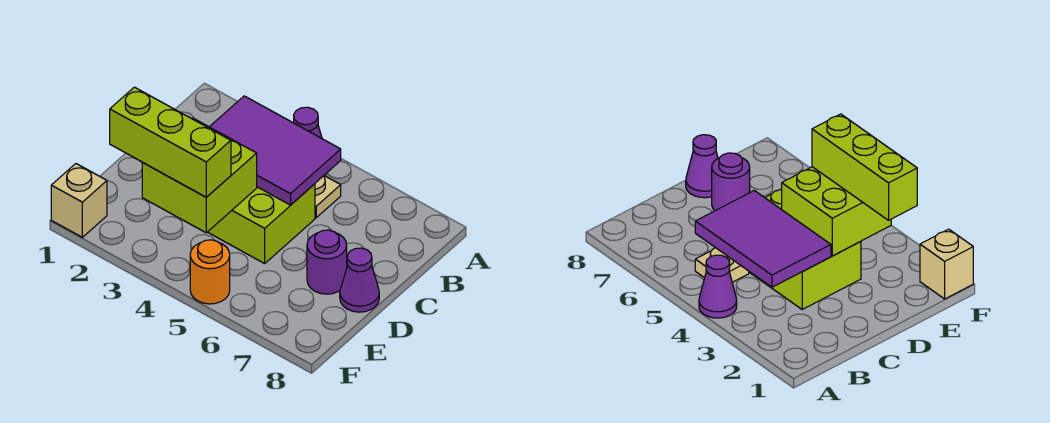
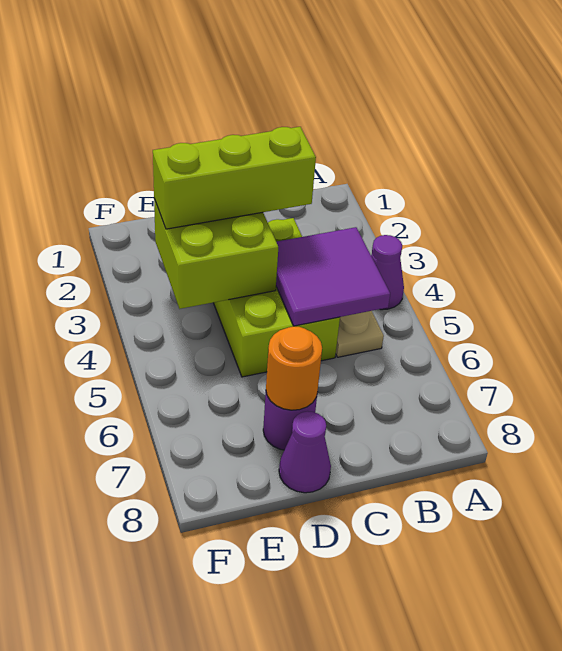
purple 2x3 tile [210,96,341,205] -> purple 2x2 tile [276,227,390,326]
lime 1x3 brick [110,87,231,197] -> lime 1x3 brick turned to [153,127,316,229]
tan 1x1 brick [51,164,107,237] -> none
orange 1x1 round brick [190,240,230,304] -> orange 1x1 round brick moved to [266,326,322,410]

